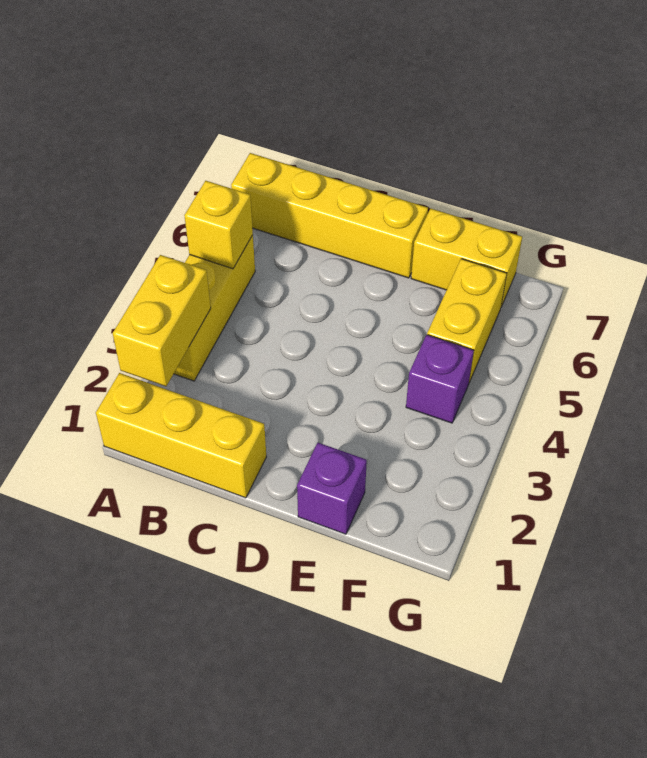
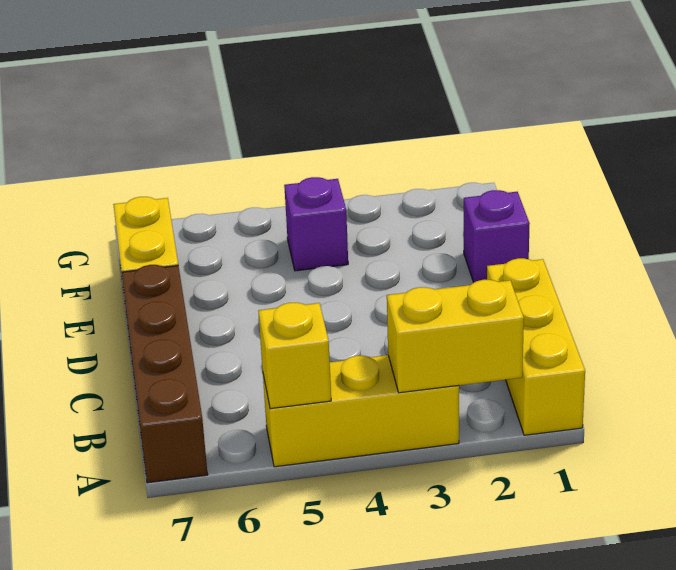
yellow 1x4 brick [231,153,428,278] -> brown 1x4 brick [122,265,208,483]
yellow 1x2 brick [427,259,507,382] -> none

